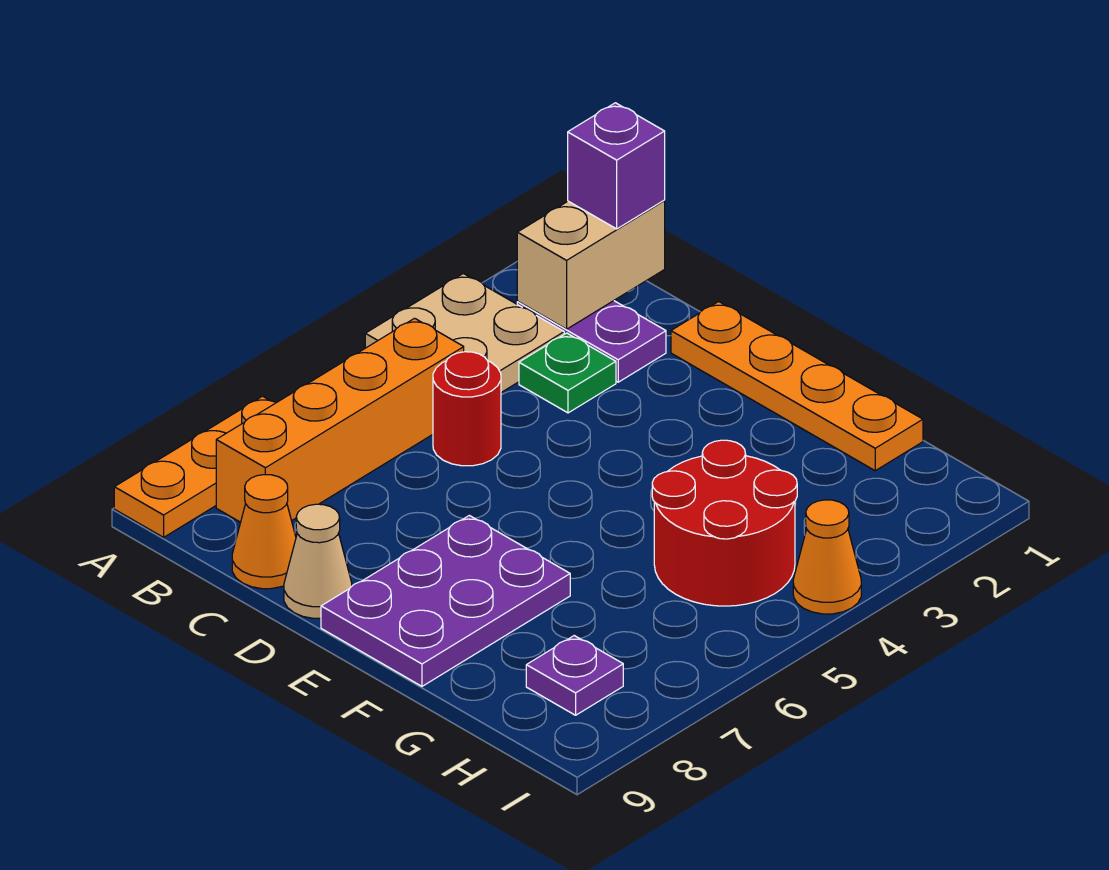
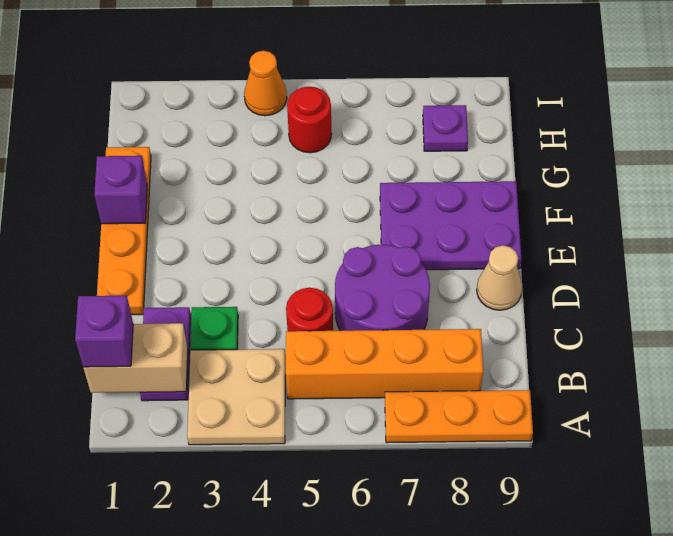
none -> purple 2x2 round brick [335,244,430,331]
orange 1x1 cone [232,475,296,589] -> none
none -> purple 1x1 brick [94,156,147,224]
red 2x2 round brick [652,440,797,606] -> red 1x1 round brick [287,87,332,153]

